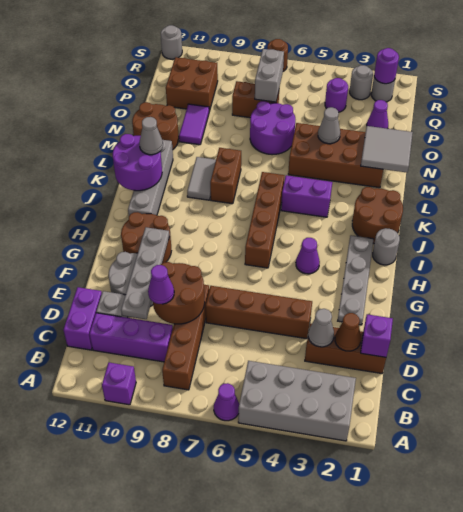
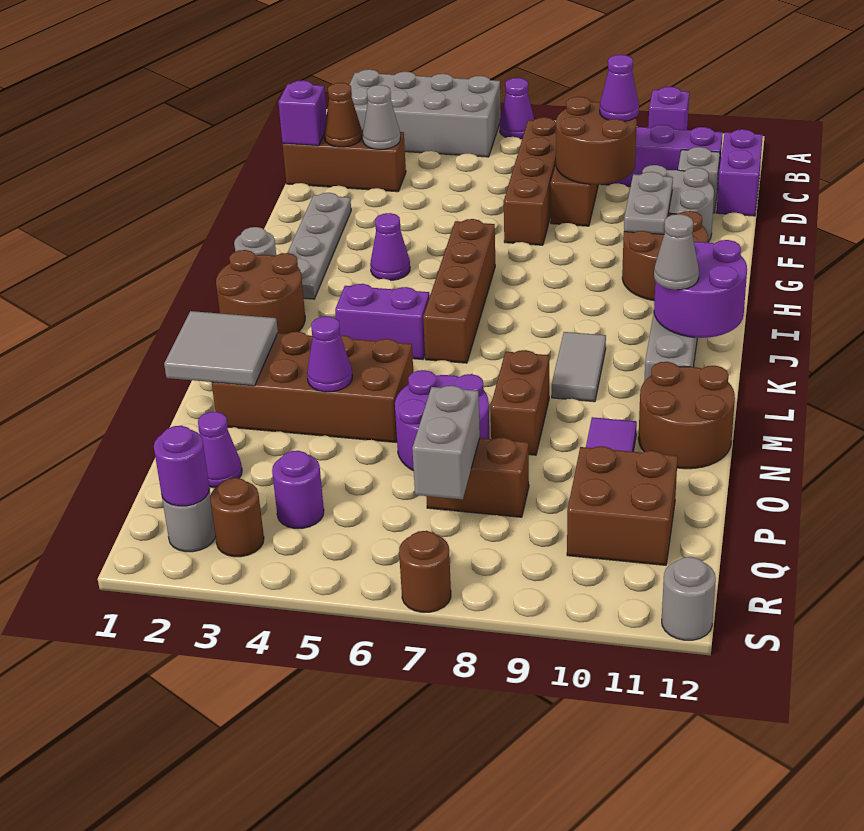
grey 1x4 plate [121,227,169,319] -> grey 1x2 plate [624,172,673,234]
brown 1x4 brick [205,286,312,339] -> brown 1x4 brick turned to [504,117,556,245]
brown 1x2 brick [210,148,241,204] -> brown 1x2 brick moved to [490,350,549,455]
grey 1x1 cone [318,107,340,144] -> purple 1x1 cone [307,316,352,392]
grey 1x1 round brick [350,65,373,100] -> brown 1x1 round brick [210,478,264,557]

